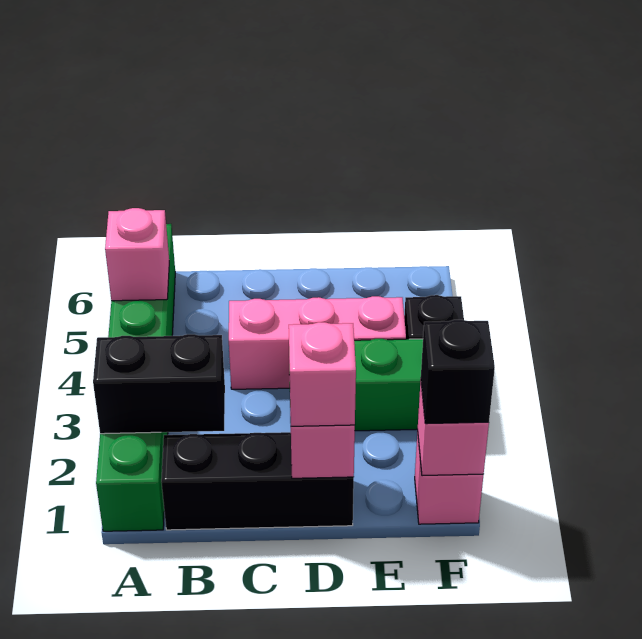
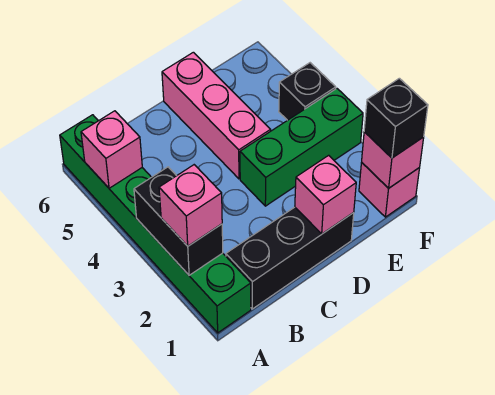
black 1x2 brick [93,334,225,434] -> black 1x2 brick turned to [134,167,223,275]
pink 1x3 brick [229,296,406,389] -> pink 1x3 brick turned to [162,52,271,179]
pink 1x1 brick [289,322,356,426] -> pink 1x1 brick moved to [159,165,222,246]

